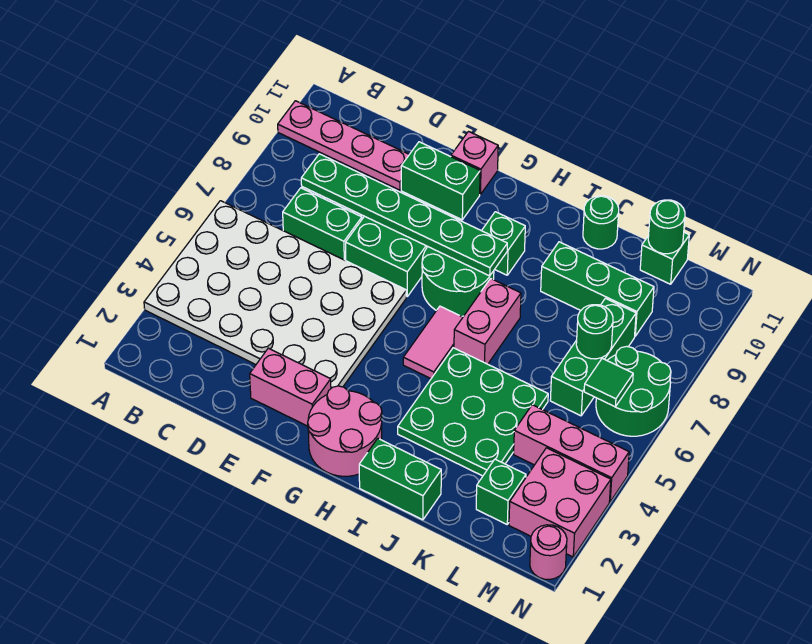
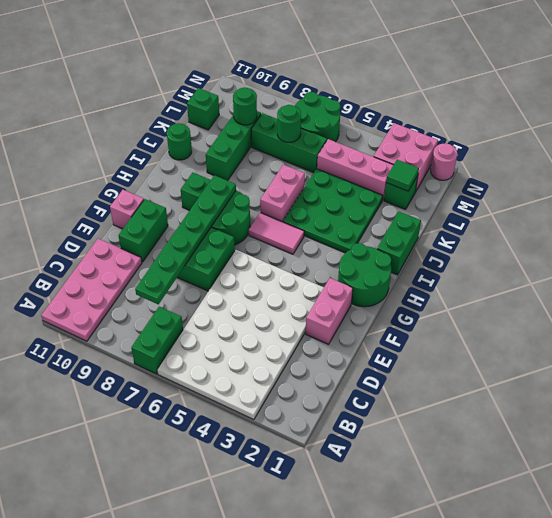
pink 1x4 plate [278,101,409,190] -> pink 2x4 plate [41,239,142,341]
green 1x2 brick [283,188,362,261] -> green 1x2 brick moved to [131,307,183,374]
pink 2x2 round brick [308,386,382,476] -> green 2x2 round brick [338,243,391,307]
pink 1x2 brick [454,279,521,364] -> pink 1x2 brick turned to [260,165,305,222]
pink 1x3 brick [514,405,629,502] -> pink 1x3 brick turned to [317,139,393,199]
green 1x1 round brick [648,200,685,254] -> green 1x1 round brick moved to [233,87,257,125]
green 1x1 tile [584,358,633,407] -> green 1x1 tile moved to [386,160,419,191]

